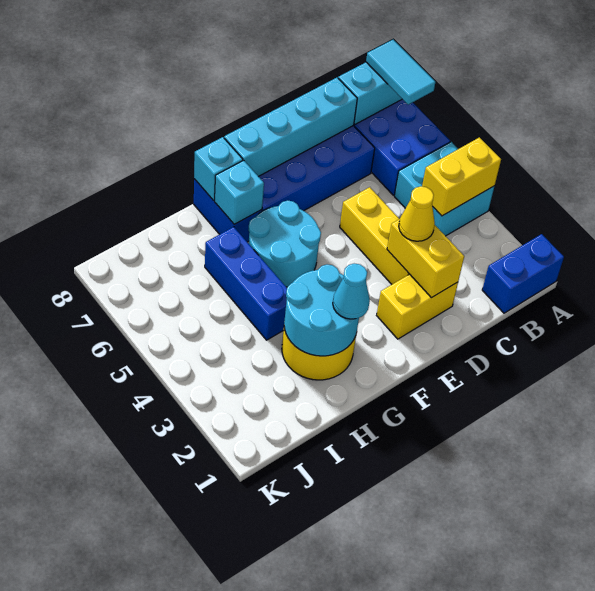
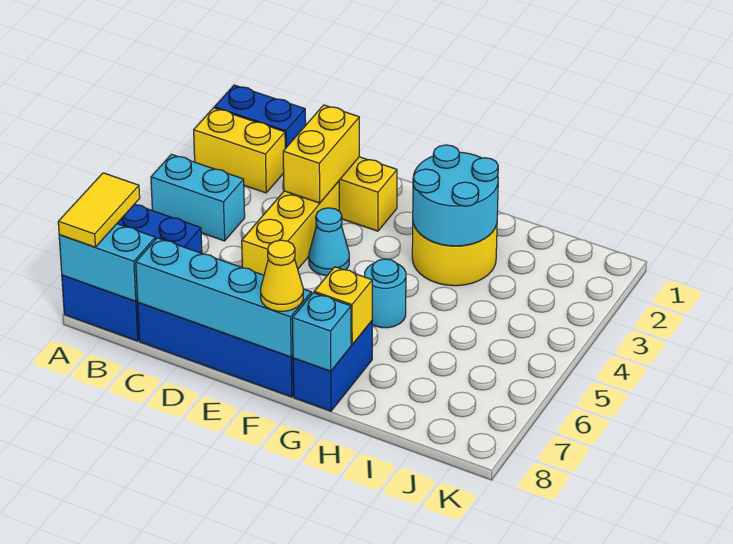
cyan 2x2 brick [394,142,494,236] -> cyan 1x2 brick [151,154,245,241]
yellow 1x2 brick [422,137,501,216] -> yellow 1x2 brick moved to [194,108,285,193]
cyan 1x2 tile [366,40,435,105] -> yellow 1x2 tile [58,173,140,247]
yellow 1x1 cone [399,186,435,241] -> yellow 1x1 cone moved to [261,240,303,311]
cyan 2x2 round brick [248,200,321,287] -> cyan 1x1 round brick [365,259,406,328]
cyan 1x1 cone [333,264,370,319] -> cyan 1x1 cone moved to [309,208,349,276]
cyan 1x1 brick [215,160,264,224] -> yellow 1x1 brick [314,267,372,345]
blue 1x3 brick [205,227,287,340] -> none

